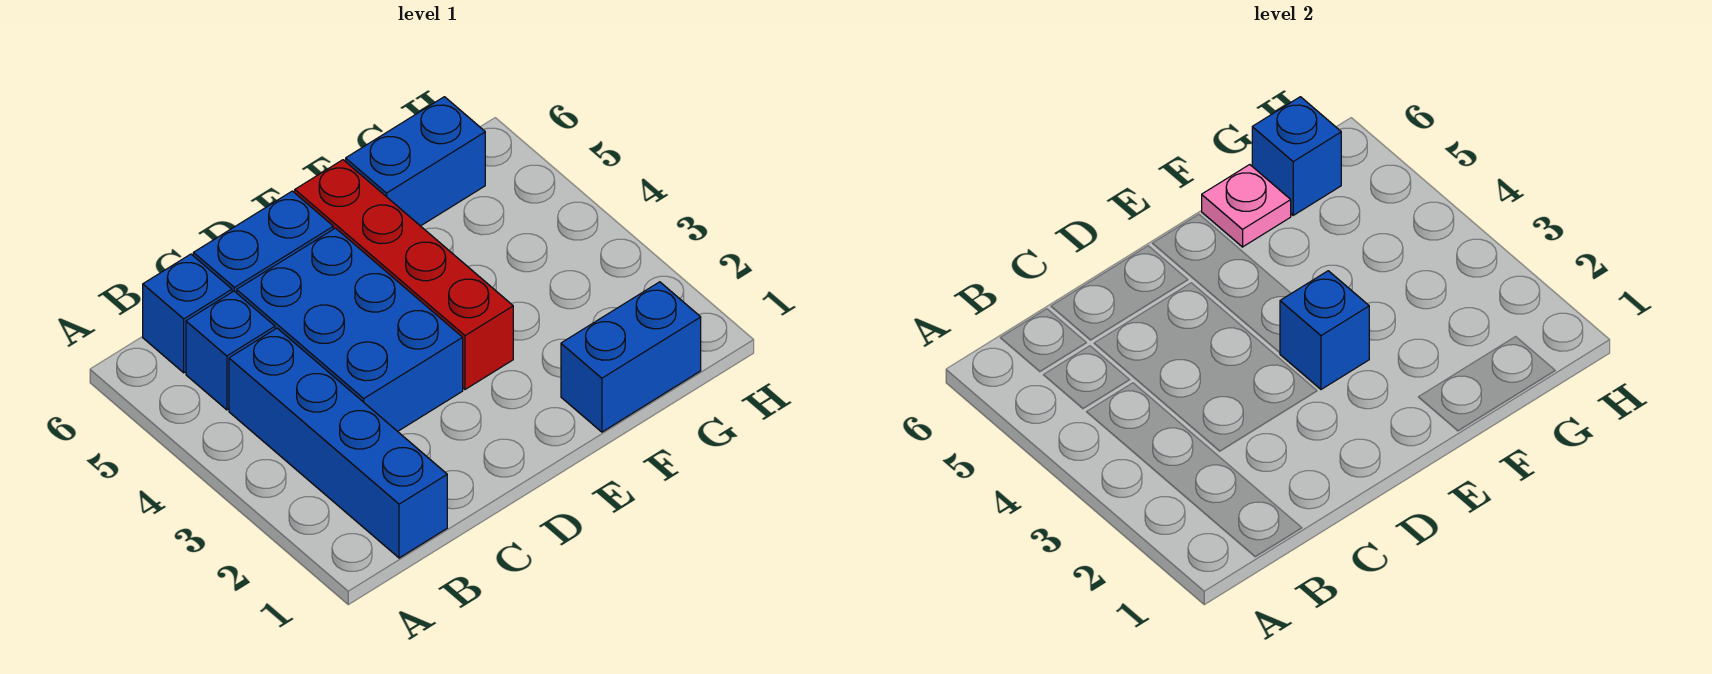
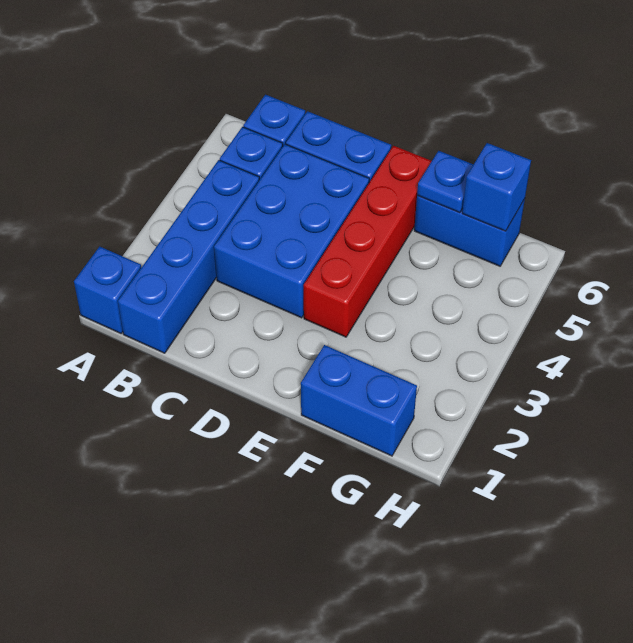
blue 1x1 brick [1280,271,1369,389] -> blue 1x1 brick moved to [74,246,141,333]
pink 1x1 plate [1202,165,1291,247] -> blue 1x1 plate [417,151,474,213]

